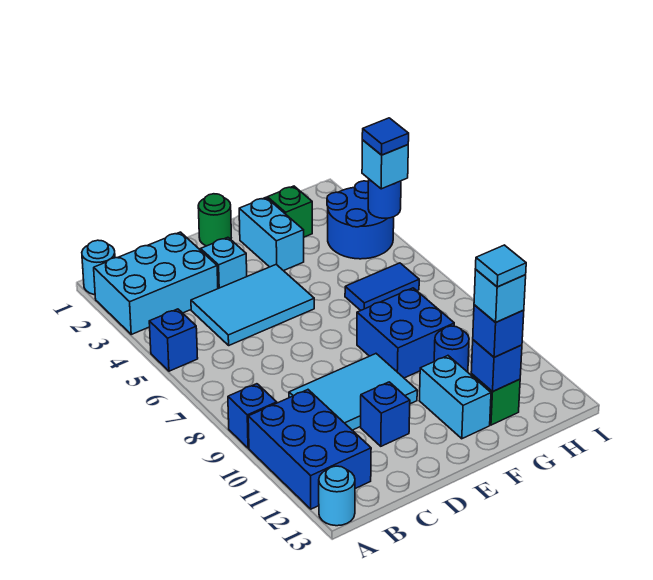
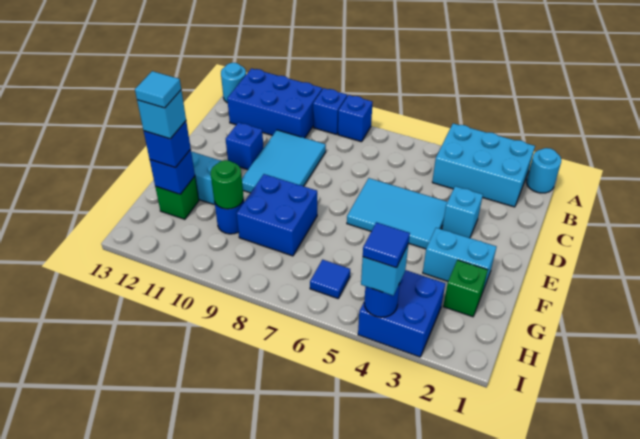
cyan 2x3 brick [94,232,218,334] -> cyan 2x3 brick turned to [432,123,535,207]
blue 1x1 brick [149,309,198,371] -> blue 1x1 brick moved to [338,95,373,142]
cyan 2x3 tile [191,265,314,345] -> cyan 2x3 tile turned to [347,178,447,249]
green 1x1 round brick [198,194,231,246] -> green 1x1 round brick moved to [211,160,243,209]
blue 1x2 tile [345,263,419,310] -> blue 1x1 tile [310,260,350,298]
blue 2x2 round brick [327,181,394,259] -> blue 2x2 brick [358,270,445,357]

